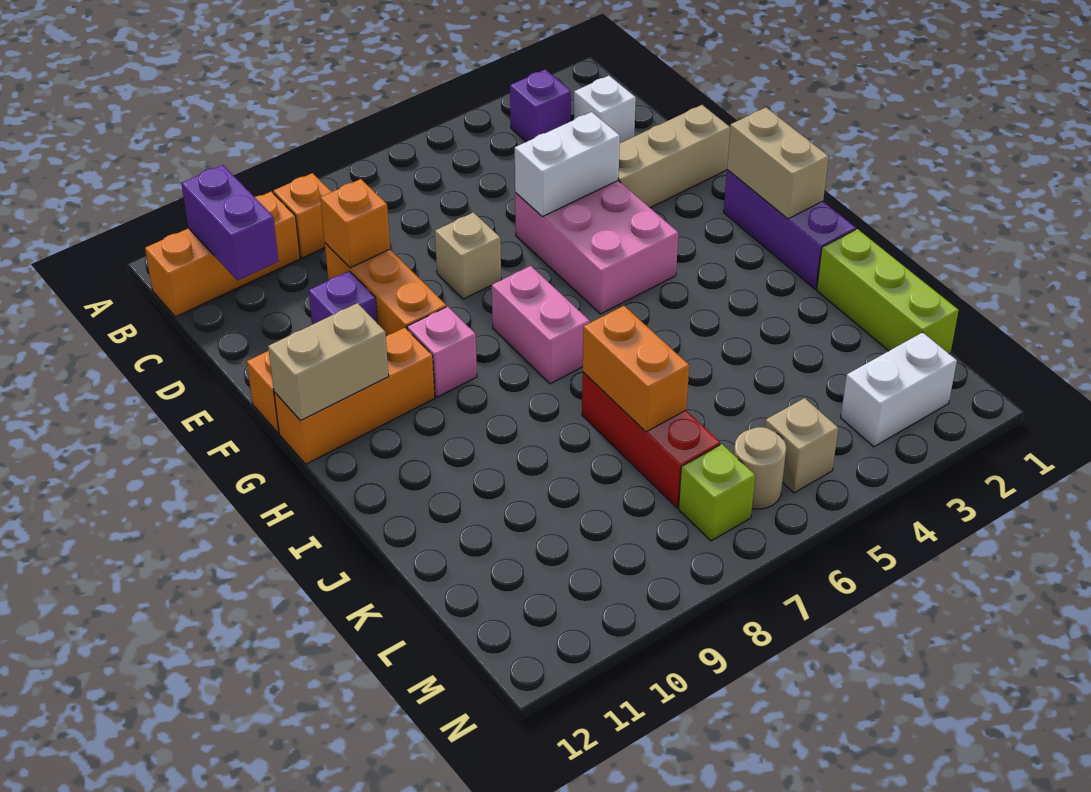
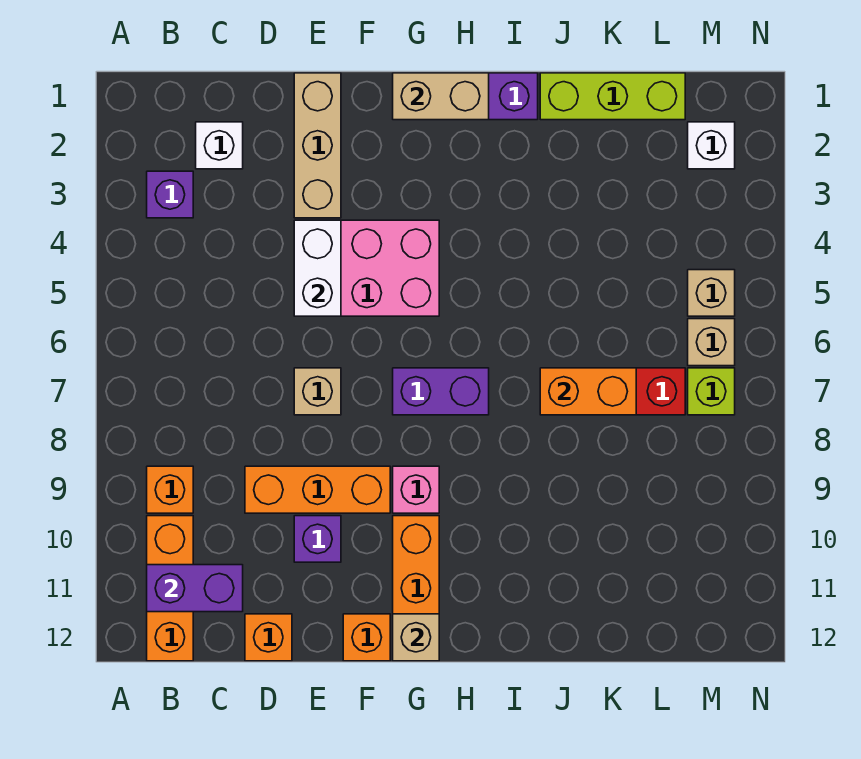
orange 1x1 brick [320,179,390,268] -> orange 1x1 brick moved to [245,614,292,661]
pink 1x2 brick [492,266,590,384] -> purple 1x2 brick [393,368,489,415]
tan 1x2 brick [268,303,389,421] -> tan 1x1 brick [393,614,439,661]
white 1x2 brick [841,332,957,447] -> white 1x1 brick [688,122,735,169]
tan 1x1 round brick [734,427,786,509] -> tan 1x1 brick [688,319,735,366]

